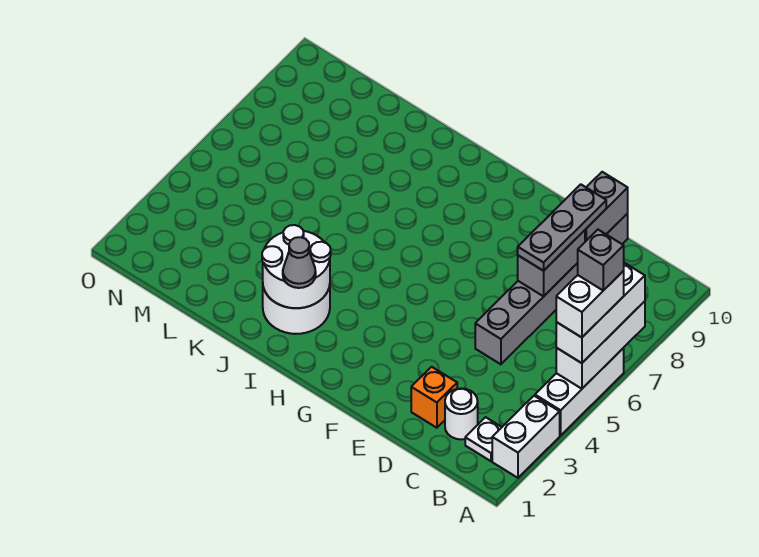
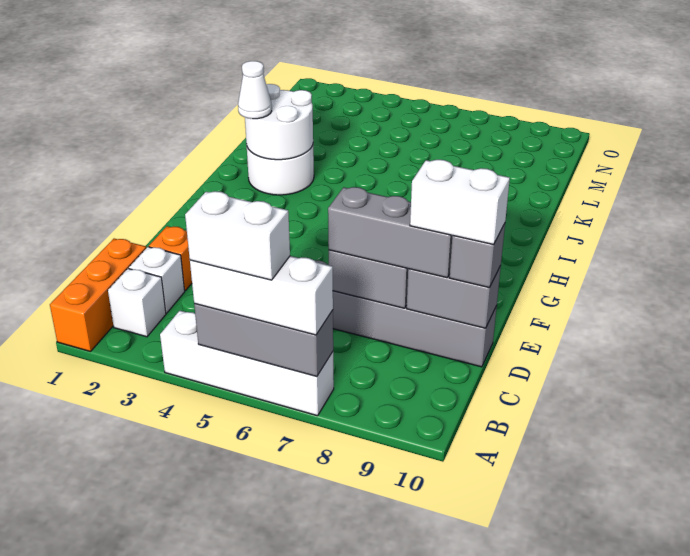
none -> orange 1x3 brick [50,239,146,352]
white 1x2 brick [492,396,560,478] -> white 1x2 brick moved to [410,160,510,244]
white 1x3 brick [535,348,624,436] -> white 1x4 brick [160,311,334,416]
white 1x3 brick [556,301,645,389] -> grey 1x3 brick [194,304,333,377]
grey 1x1 brick [578,230,624,291] -> grey 1x1 brick moved to [450,224,505,288]
white 1x1 plate [465,417,502,461] -> white 1x1 brick [108,269,166,337]
white 1x1 round brick [445,388,478,439] -> white 1x1 brick [129,247,185,313]
grey 1x3 plate [518,184,606,271] -> grey 1x3 brick [328,187,453,278]
grey 1x1 cone [283,237,316,288] -> white 1x1 cone [238,61,272,119]

